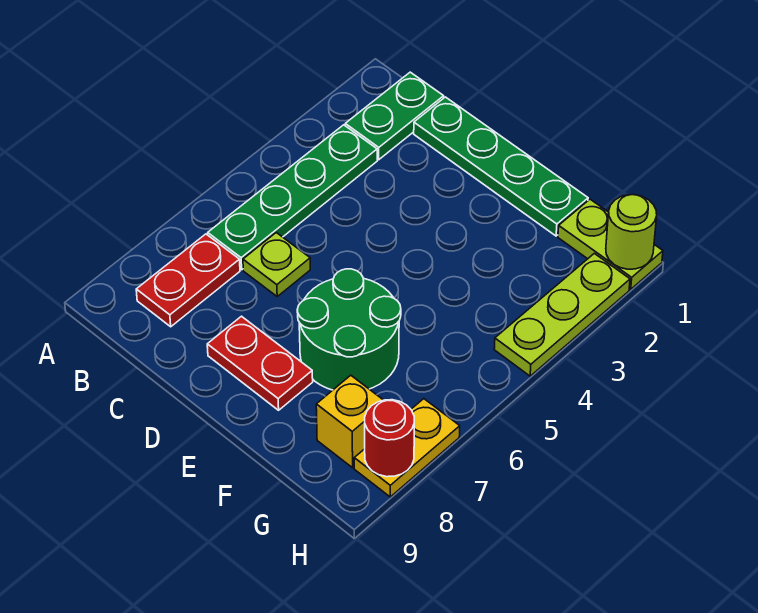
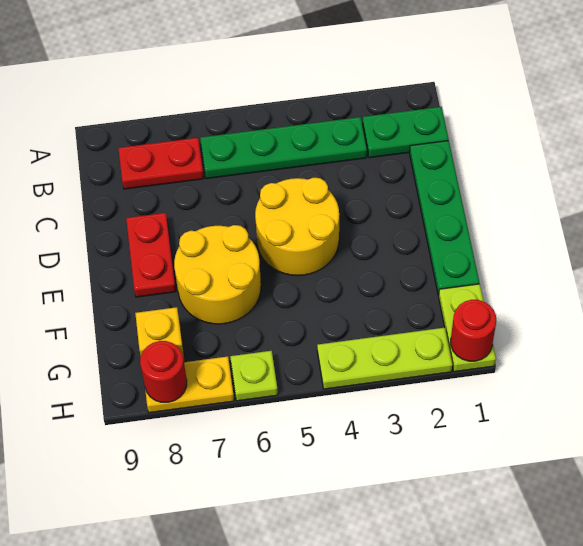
lime 1x1 plate [243,233,310,296] -> lime 1x1 plate moved to [230,351,278,401]
none -> yellow 2x2 round brick [255,178,339,276]
green 2x2 round brick [297,269,401,390] -> yellow 2x2 round brick [174,225,261,324]
lime 1x1 round brick [606,195,657,269] -> red 1x1 round brick [451,300,496,361]

